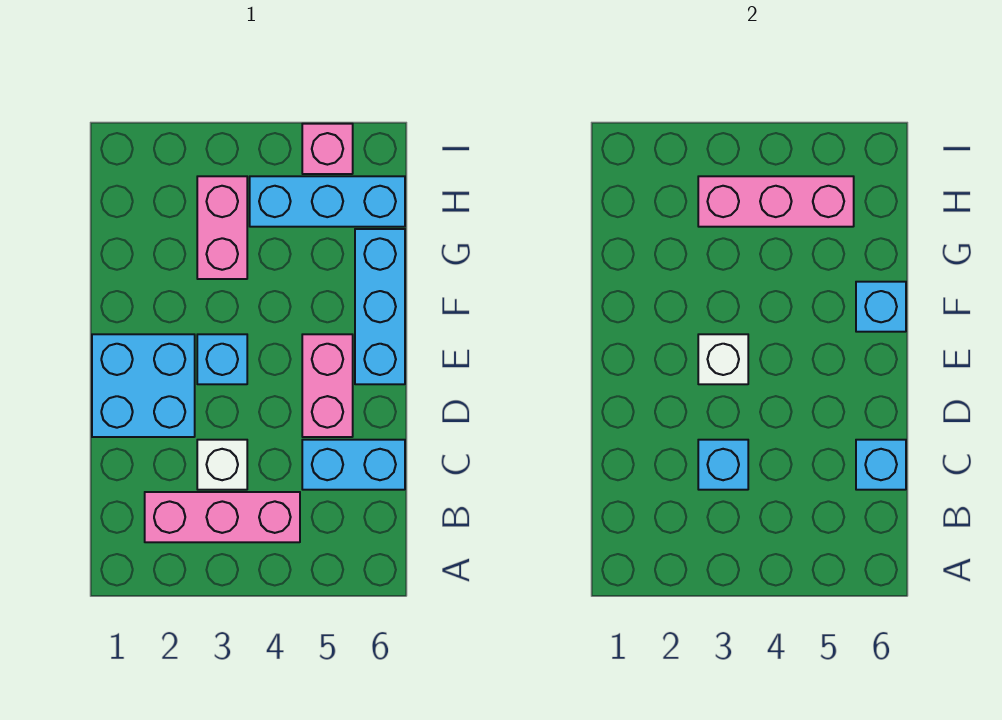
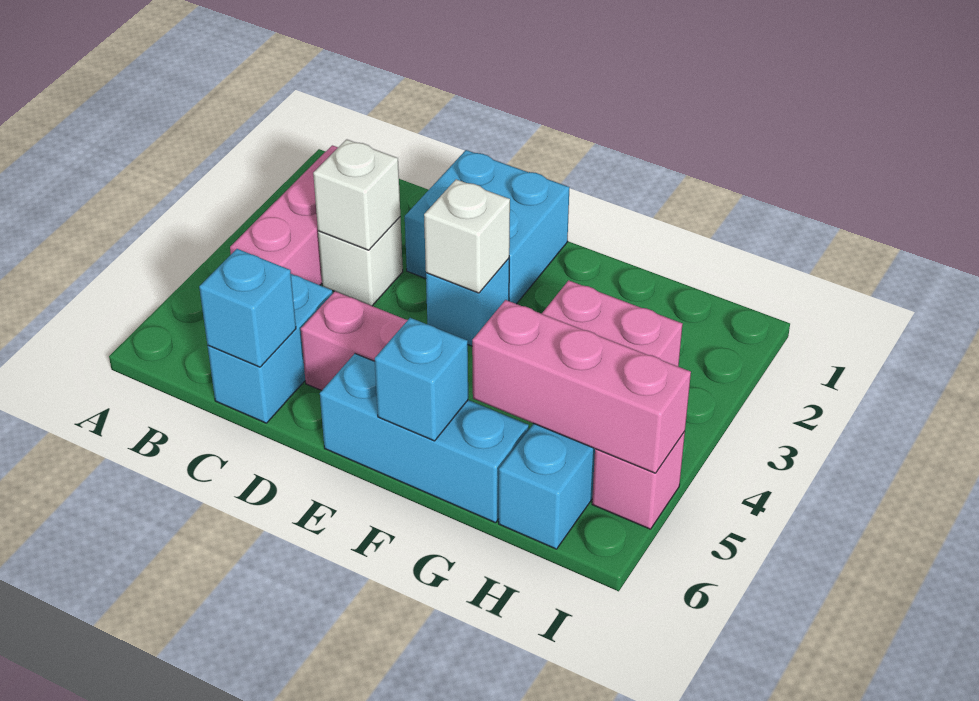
cyan 1x1 brick [698,440,748,490] -> white 1x1 brick [313,139,400,250]
pink 1x3 brick [698,176,854,227] -> pink 1x3 brick turned to [472,300,691,473]

